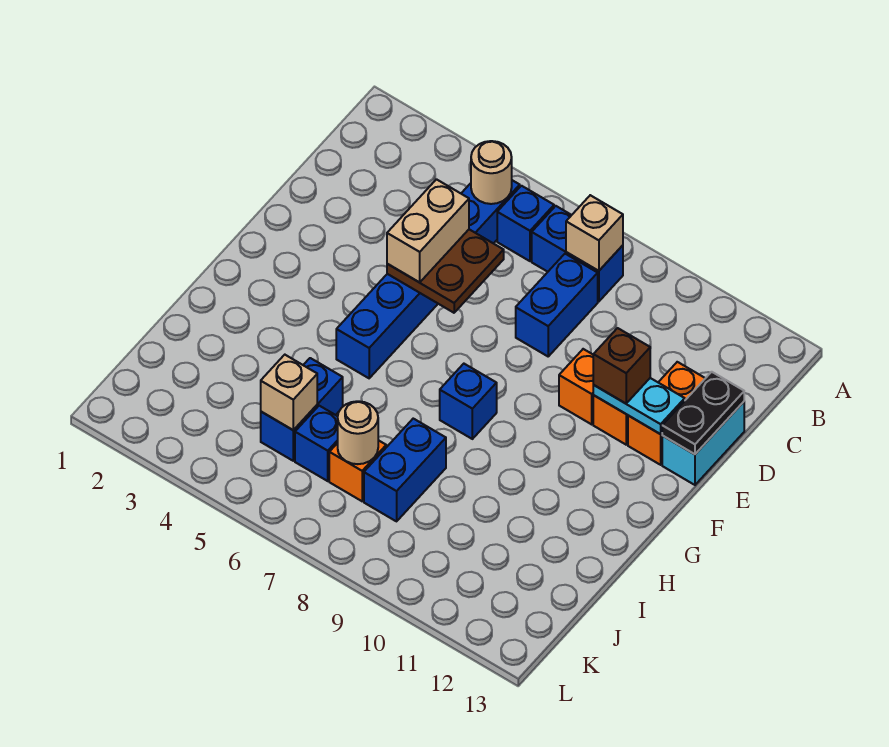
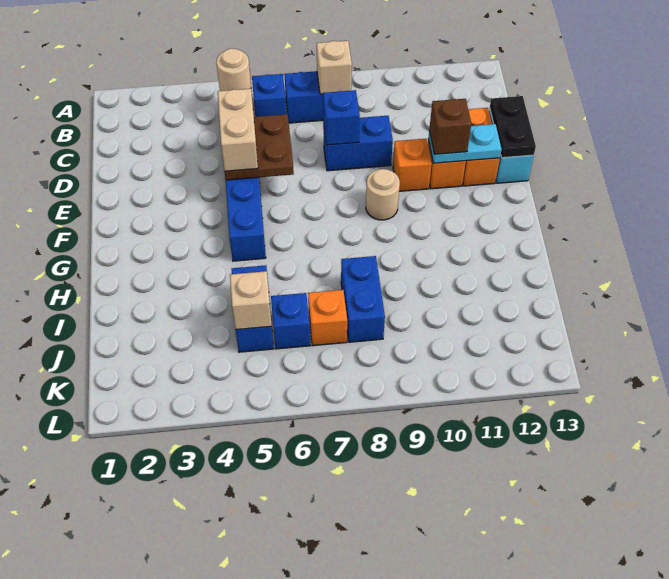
blue 1x2 brick [516,254,598,356] -> blue 1x2 brick turned to [323,116,393,171]
blue 1x1 brick [440,364,497,439] -> blue 1x1 brick moved to [323,90,360,145]
tan 1x1 round brick [338,401,378,464] -> tan 1x1 round brick moved to [366,169,400,220]

